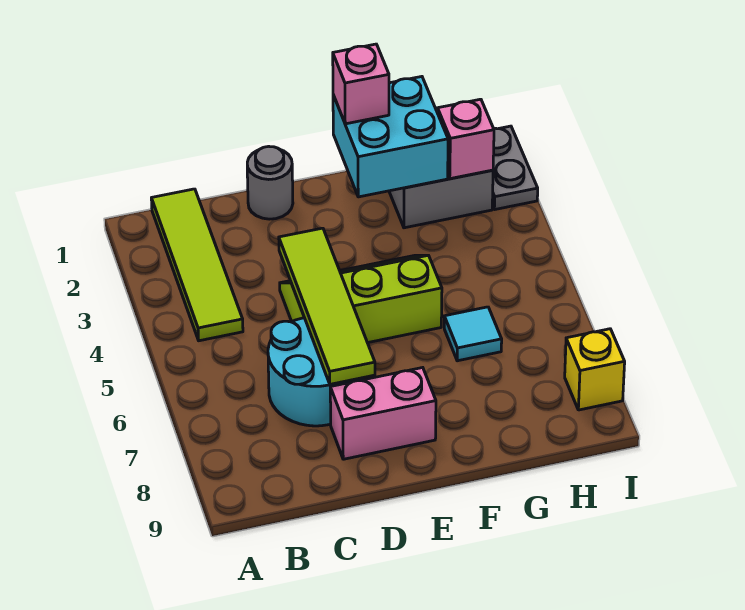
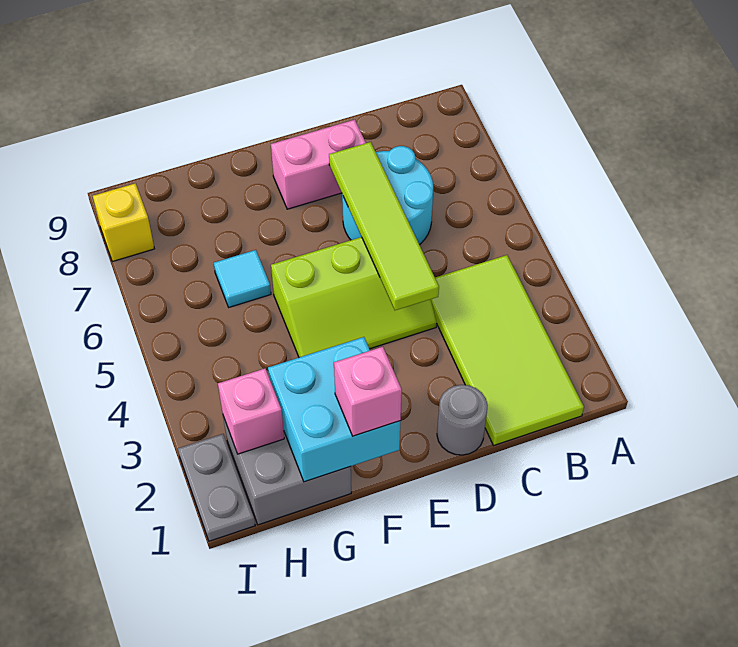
lime 1x4 tile [151,189,243,341] -> lime 2x4 tile [431,255,584,445]

